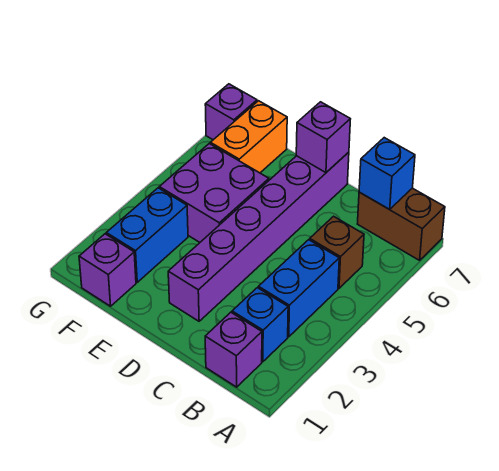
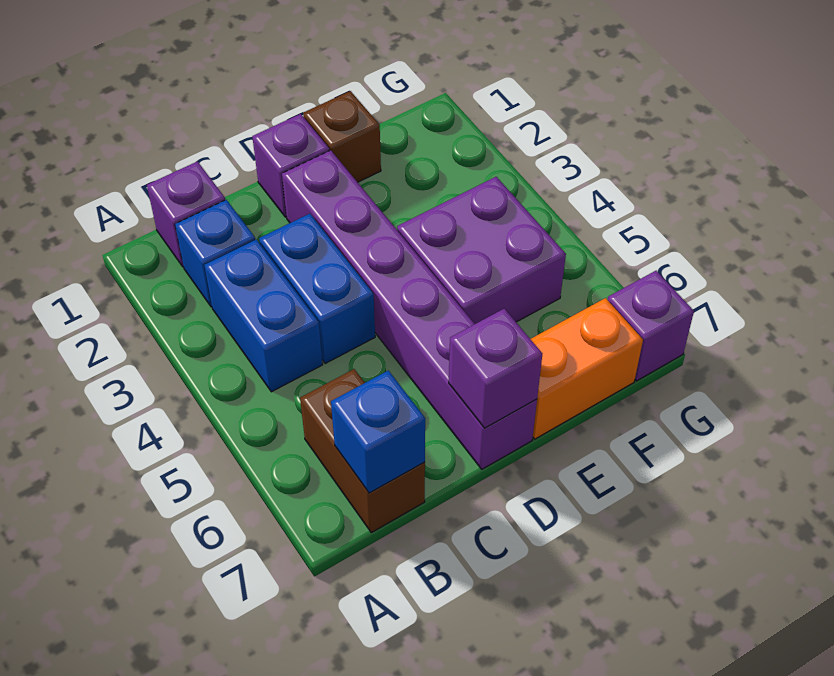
brown 1x2 brick [358,188,445,260] -> brown 1x2 brick turned to [300,369,425,533]
brown 1x1 brick [310,216,364,288] -> brown 1x1 brick moved to [303,91,381,182]
purple 1x1 brick [79,234,136,306] -> purple 1x1 brick moved to [252,114,330,217]
blue 1x2 brick [106,188,188,282] -> blue 1x2 brick moved to [259,214,375,363]
orange 1x2 brick [210,101,287,173] -> orange 1x2 brick turned to [531,298,643,439]

